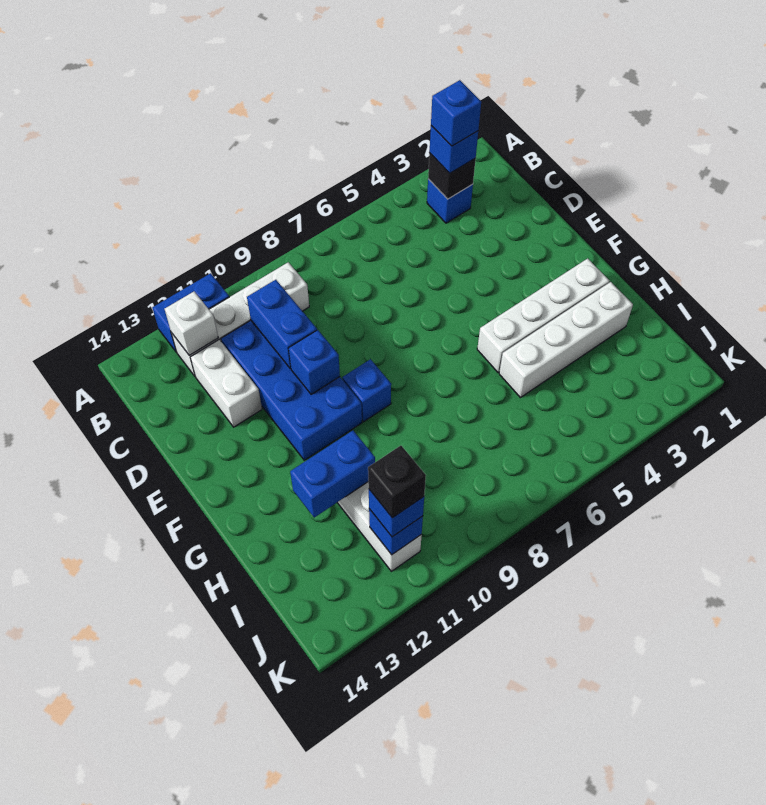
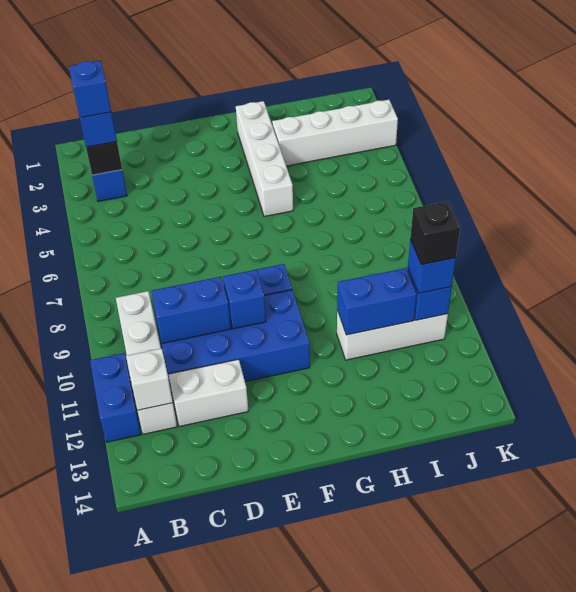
white 1x4 brick [499,282,633,398] -> white 1x4 brick turned to [272,100,398,166]
blue 1x2 brick [290,431,375,518] -> blue 1x2 brick turned to [337,268,417,335]

